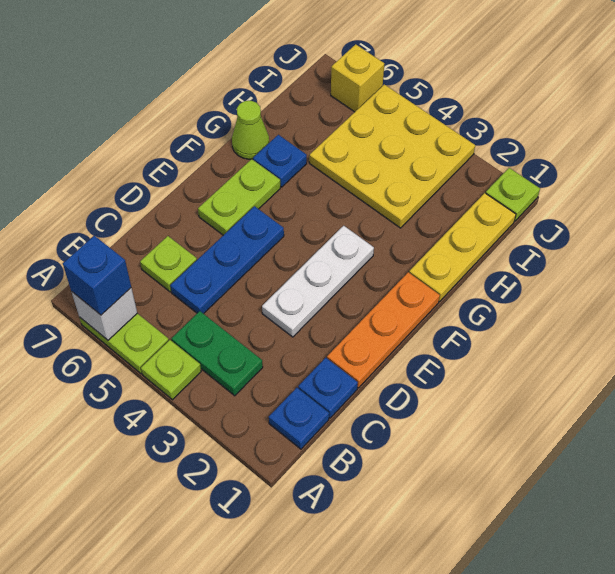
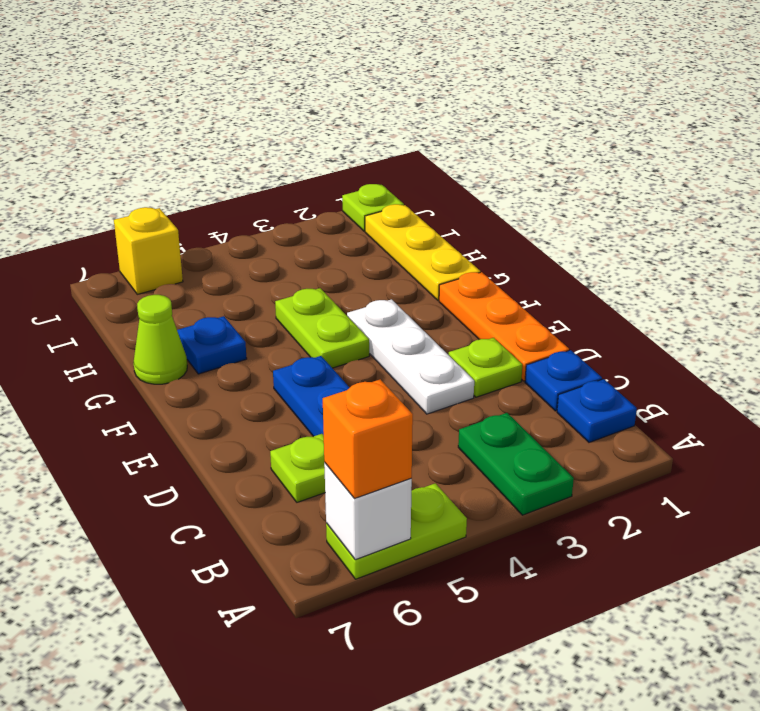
lime 1x1 plate [141,340,201,400] -> lime 1x1 plate moved to [449,338,522,397]
blue 1x1 brick [63,236,131,315] -> orange 1x1 brick [323,379,413,499]
green 1x2 plate [172,311,263,396] -> green 1x2 plate turned to [458,413,574,515]
lime 1x2 plate [198,159,280,235] -> lime 1x2 plate moved to [275,288,369,368]
yellow 3x3 plate [309,84,475,228] -> none

